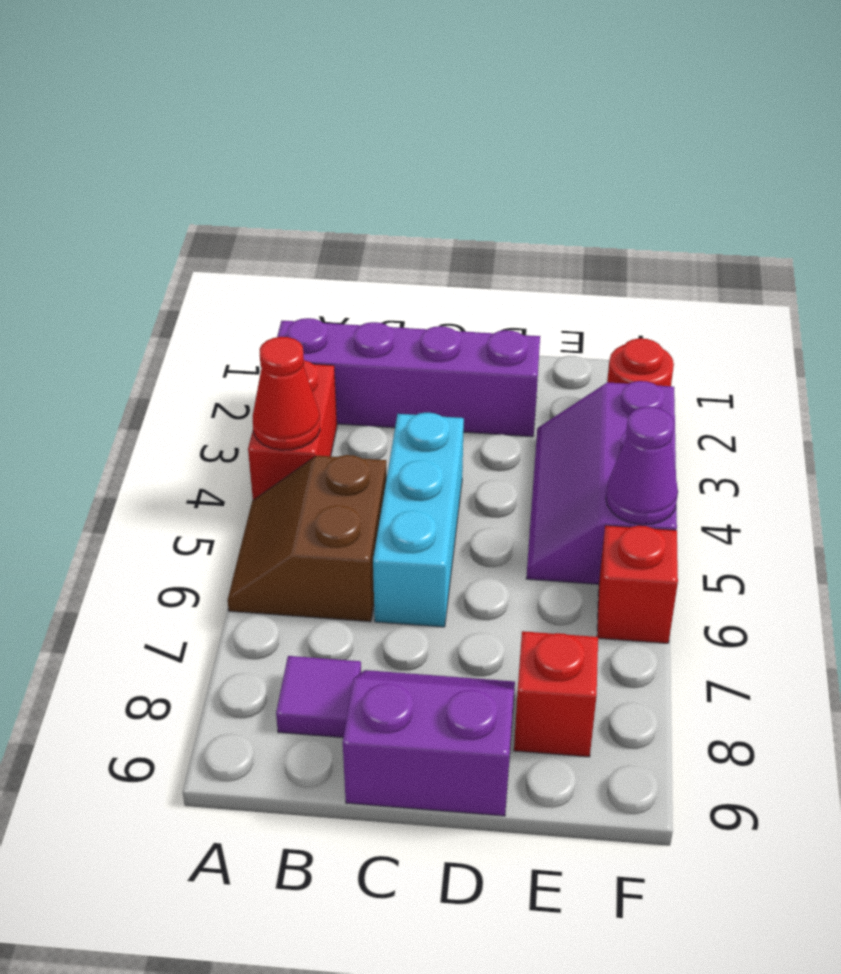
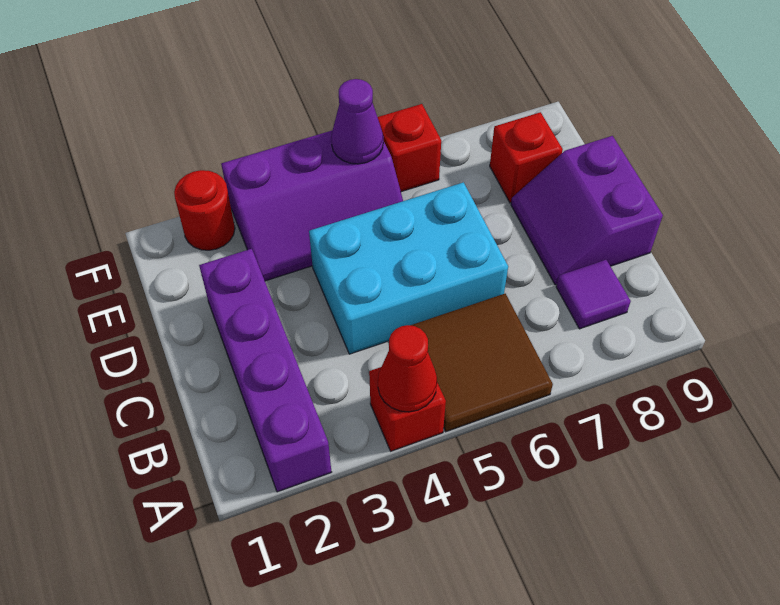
red 1x2 brick [248,360,337,500] -> red 1x1 brick [369,367,446,451]
brown 2x2 slope [227,455,387,622] -> brown 2x2 tile [411,294,553,432]
cyan 1x3 brick [373,413,464,627] -> cyan 2x3 brick [309,182,508,354]

